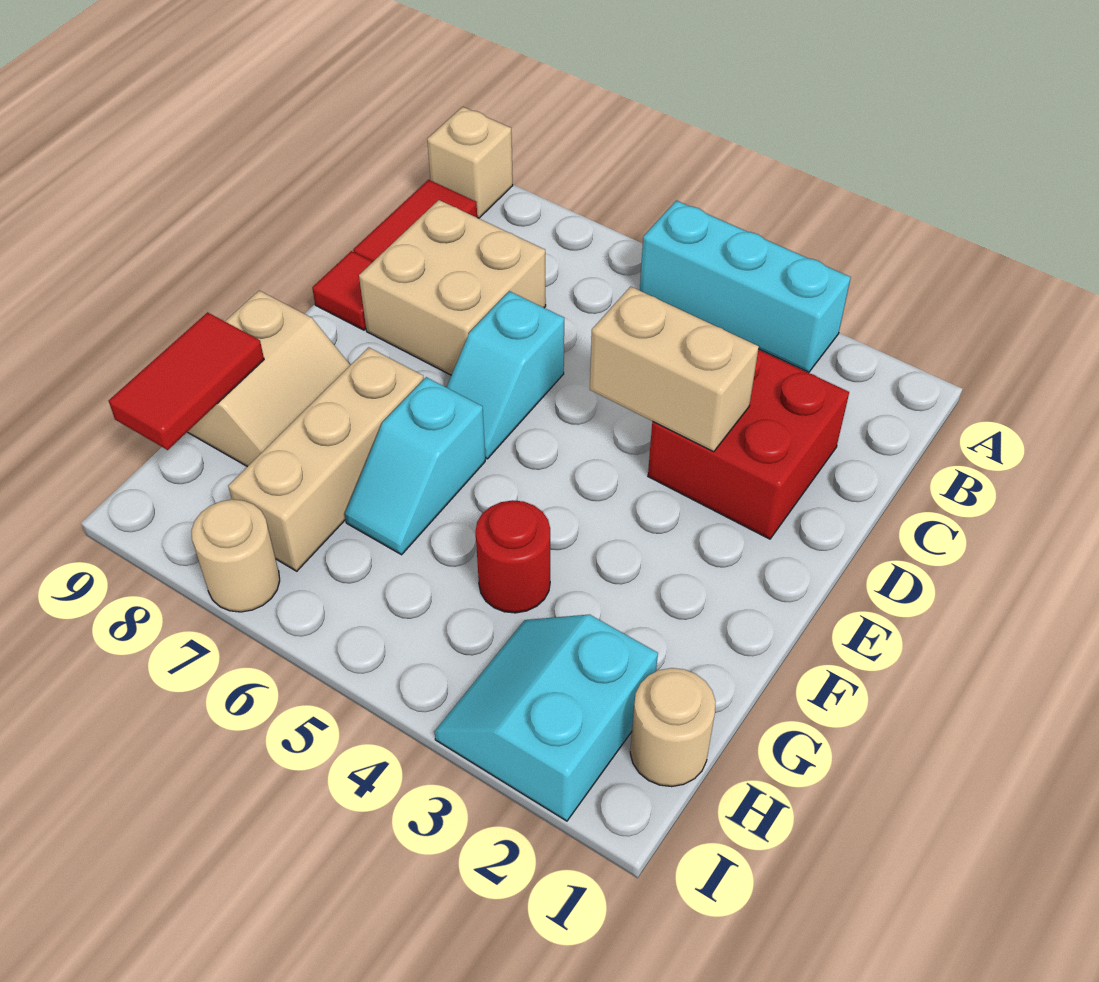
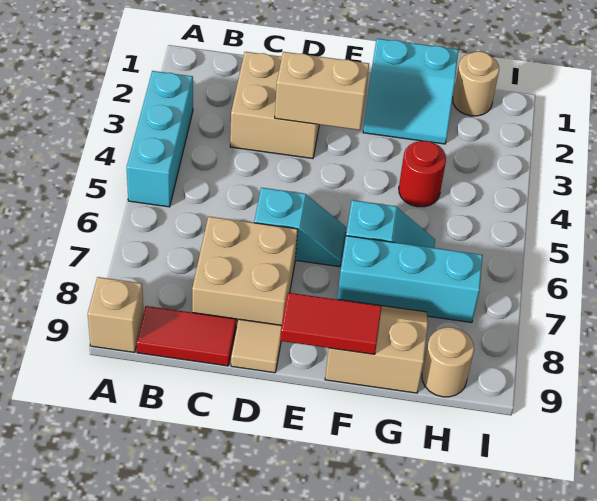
red 2x2 brick [648,349,849,539] -> tan 2x2 brick [230,52,319,158]
tan 1x2 brick [590,286,759,452] -> tan 1x2 brick turned to [275,52,369,130]
red 1x1 tile [312,251,373,330] -> tan 1x1 tile [231,319,282,373]
tan 1x3 brick [228,347,424,571] -> cyan 1x3 brick [337,236,483,323]
red 1x2 tile [109,312,264,450] -> red 1x2 tile moved to [280,293,382,354]
cyan 2x2 slope [434,615,658,821] -> cyan 2x2 slope moved to [363,39,458,144]
tan 1x1 round brick [191,500,280,612] -> tan 1x1 round brick moved to [422,327,474,397]

